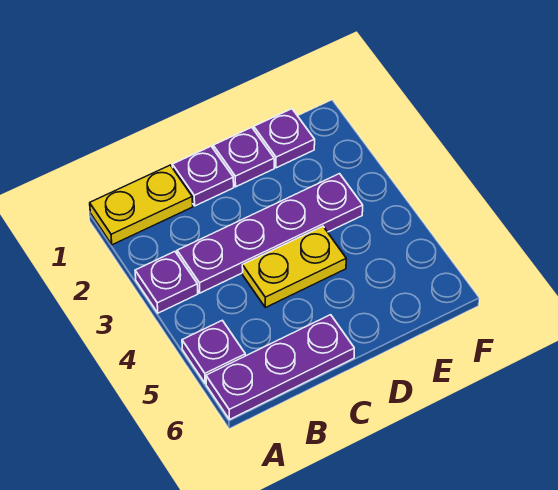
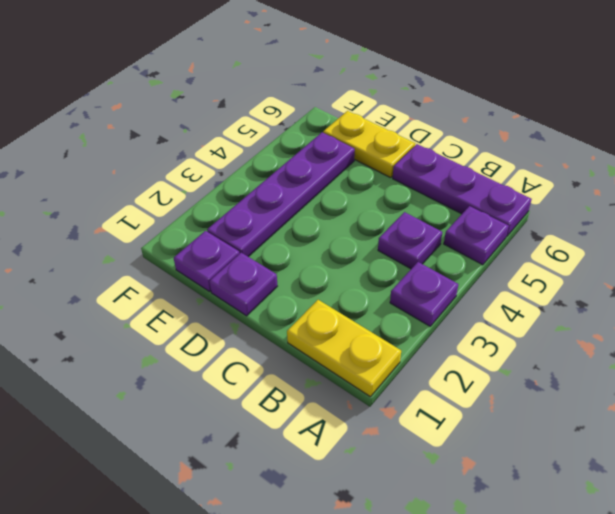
purple 1x4 plate [177,174,363,293] -> purple 1x4 plate turned to [207,132,355,257]
purple 1x1 plate [172,146,234,206] -> purple 1x1 plate moved to [378,212,442,269]
yellow 1x2 plate [242,226,346,308] -> yellow 1x2 plate moved to [323,111,415,178]

